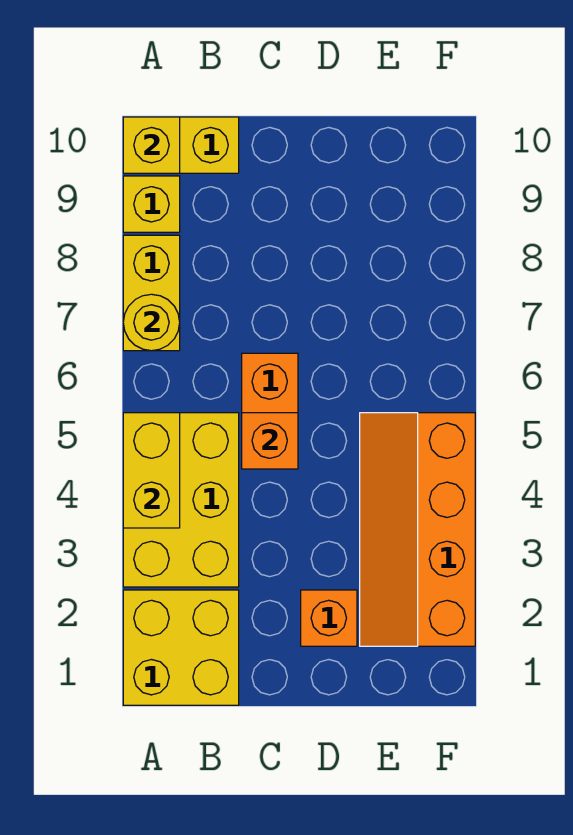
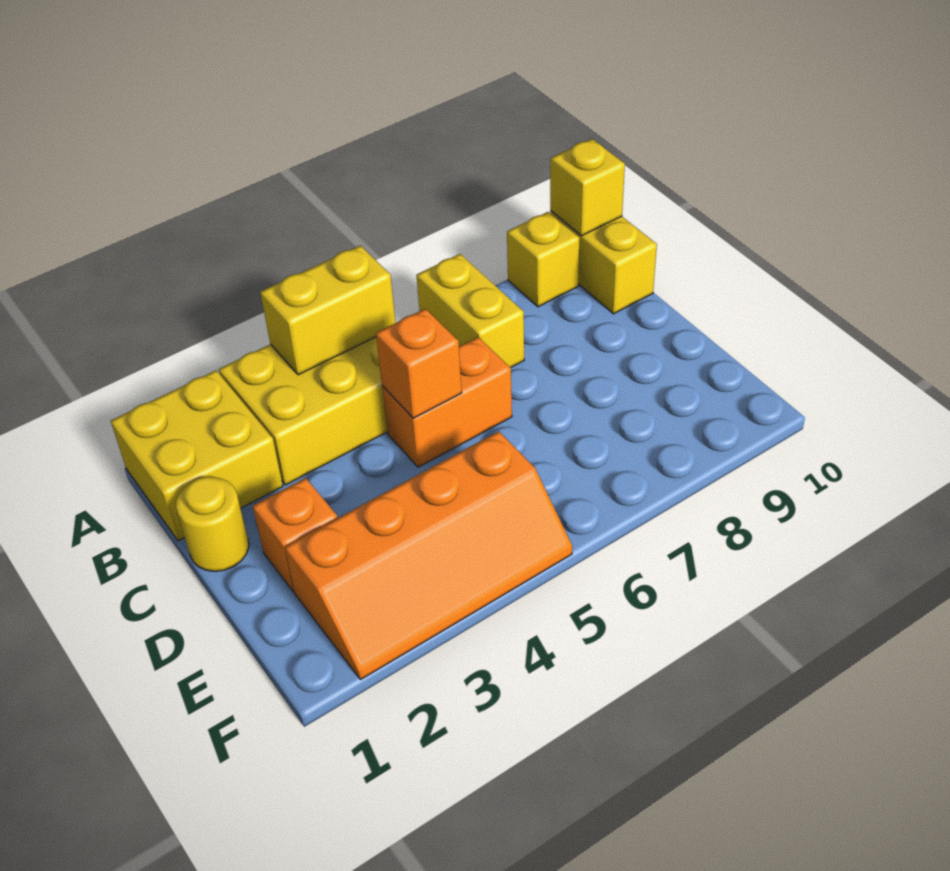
yellow 1x2 brick [123,235,180,351] -> yellow 1x2 brick turned to [416,254,524,368]
yellow 1x1 round brick [123,294,180,351] -> yellow 1x1 round brick moved to [176,477,249,571]
orange 2x4 slope [360,413,475,646] -> orange 2x4 slope turned to [285,431,572,680]

